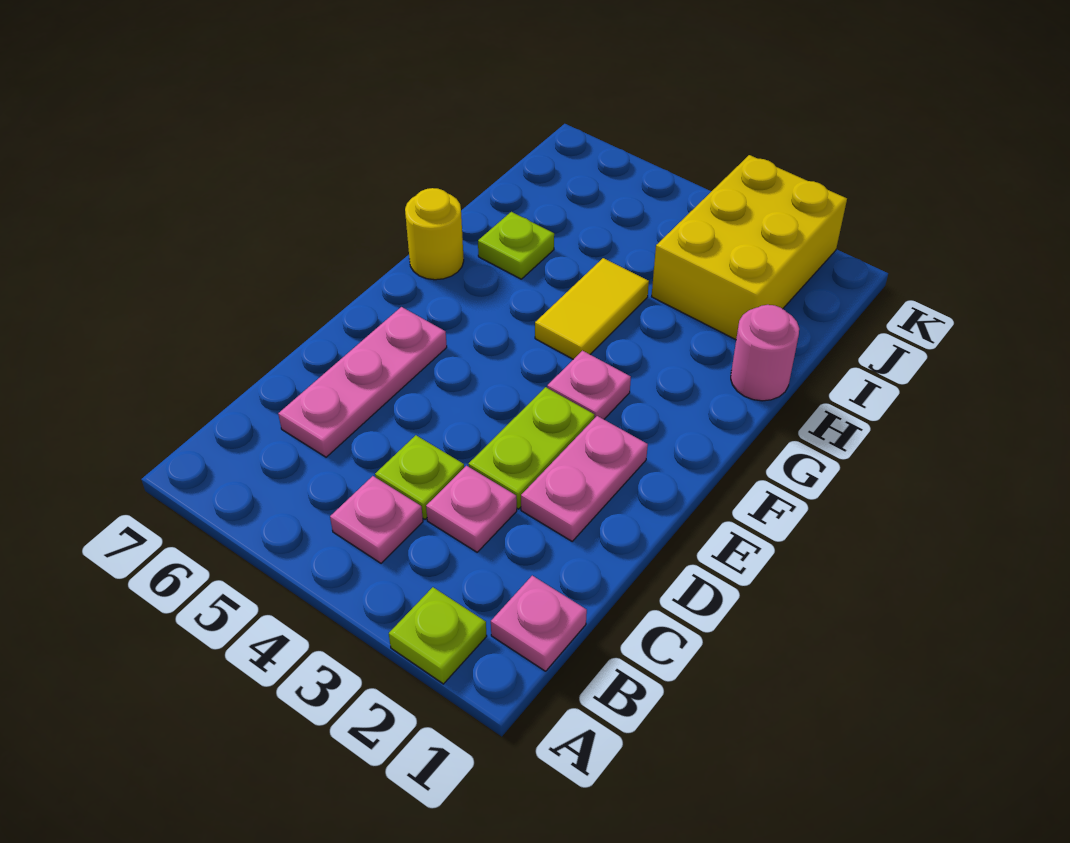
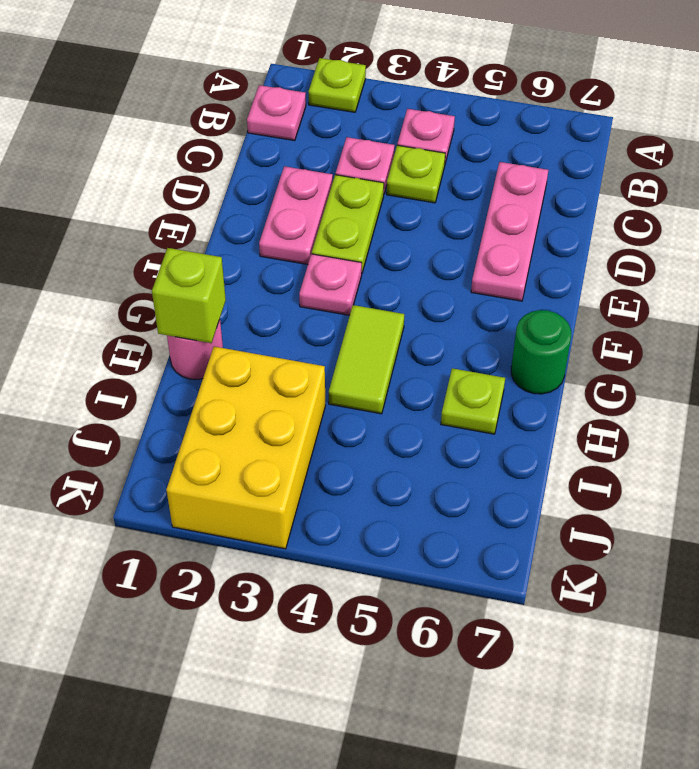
yellow 1x2 tile [535,258,649,359] -> lime 1x2 tile [329,305,404,414]
yellow 1x1 round brick [405,188,464,280] -> green 1x1 round brick [511,310,571,394]
none -> lime 1x1 brick [152,248,226,343]

